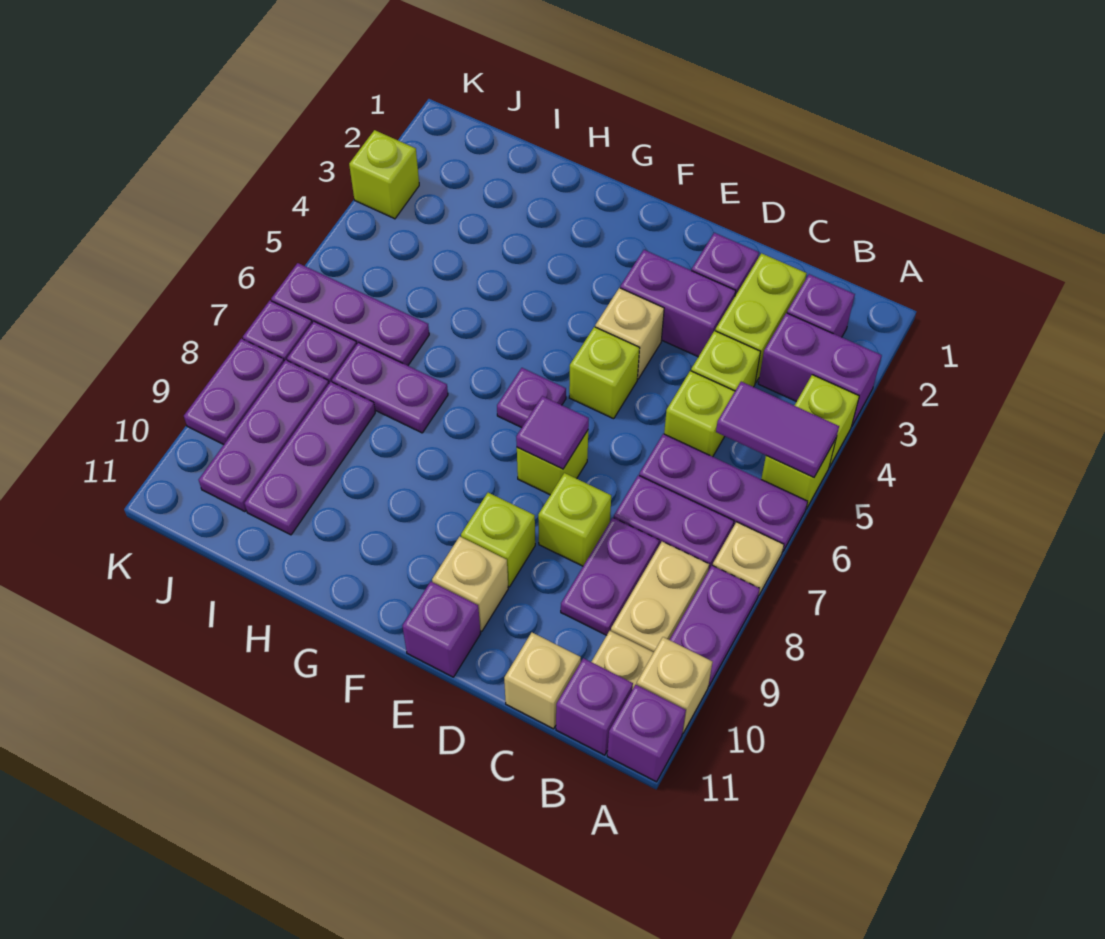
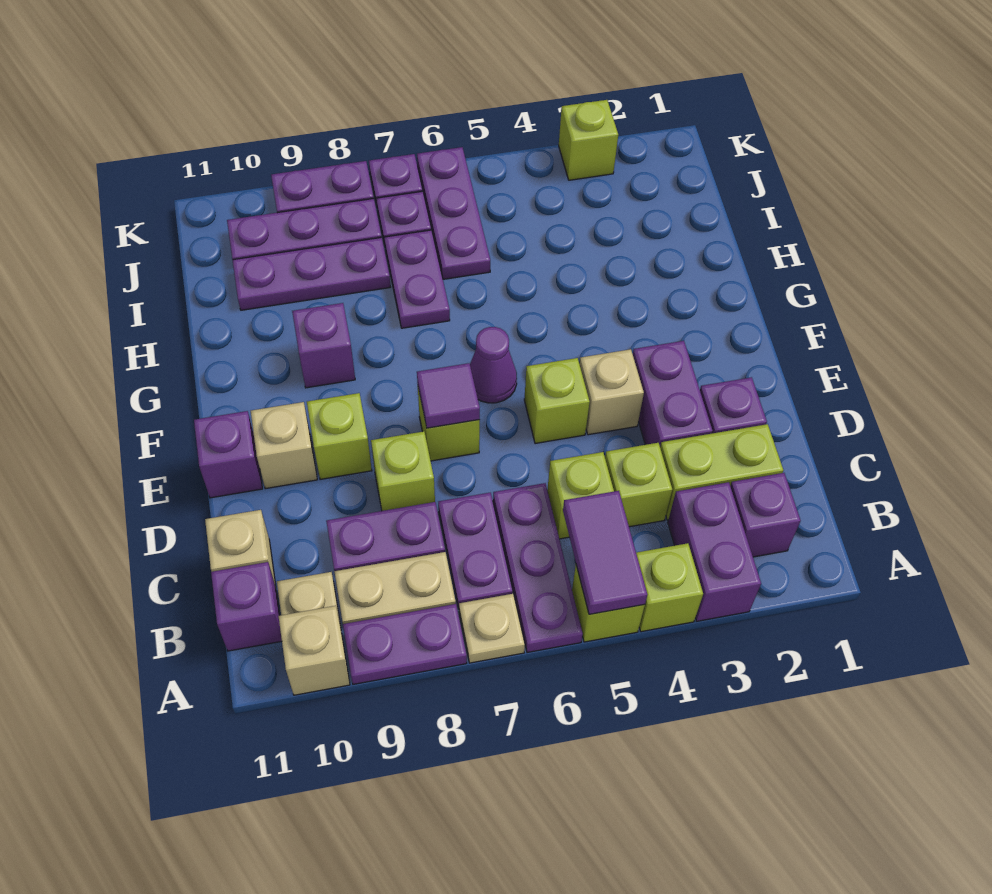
purple 1x1 brick [607,685,686,782] -> purple 1x1 brick moved to [292,303,355,388]
purple 1x1 plate [497,368,566,428] -> purple 1x1 cone [470,327,517,403]

